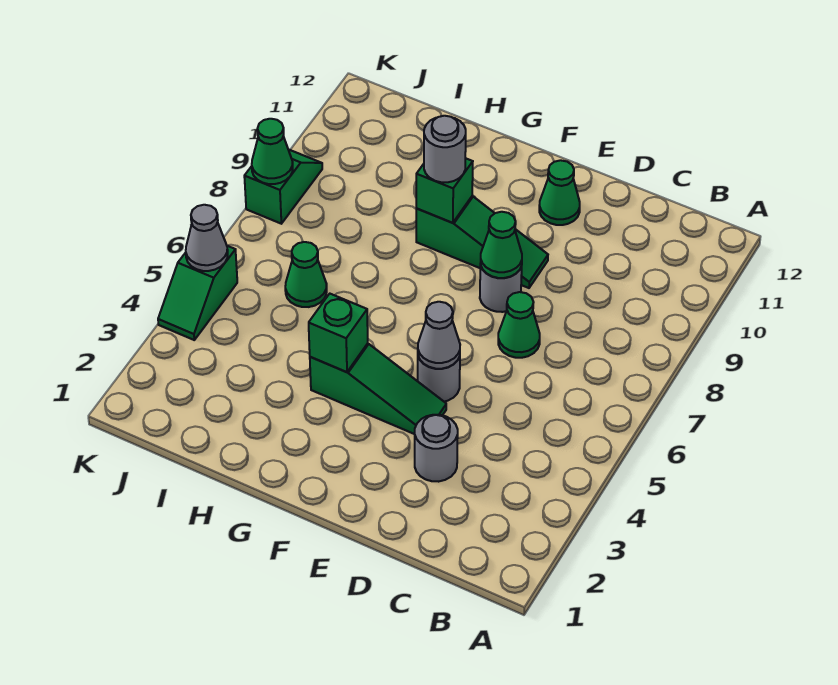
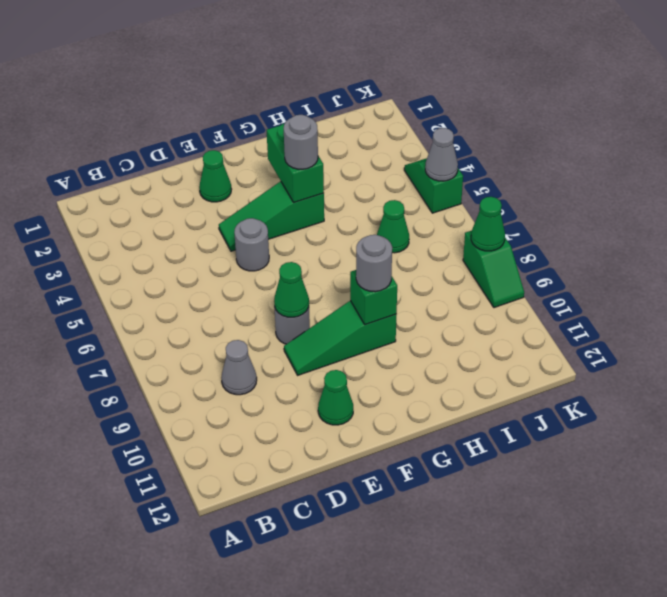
grey 1x1 round brick [415,415,458,482] -> grey 1x1 round brick moved to [284,115,318,169]
green 1x1 cone [498,292,540,358] -> green 1x1 cone moved to [199,150,232,202]
grey 1x1 cone [418,302,460,369] -> grey 1x1 cone moved to [221,340,257,395]
green 1x1 brick [309,294,368,372] -> green 1x2 brick [267,124,324,202]

